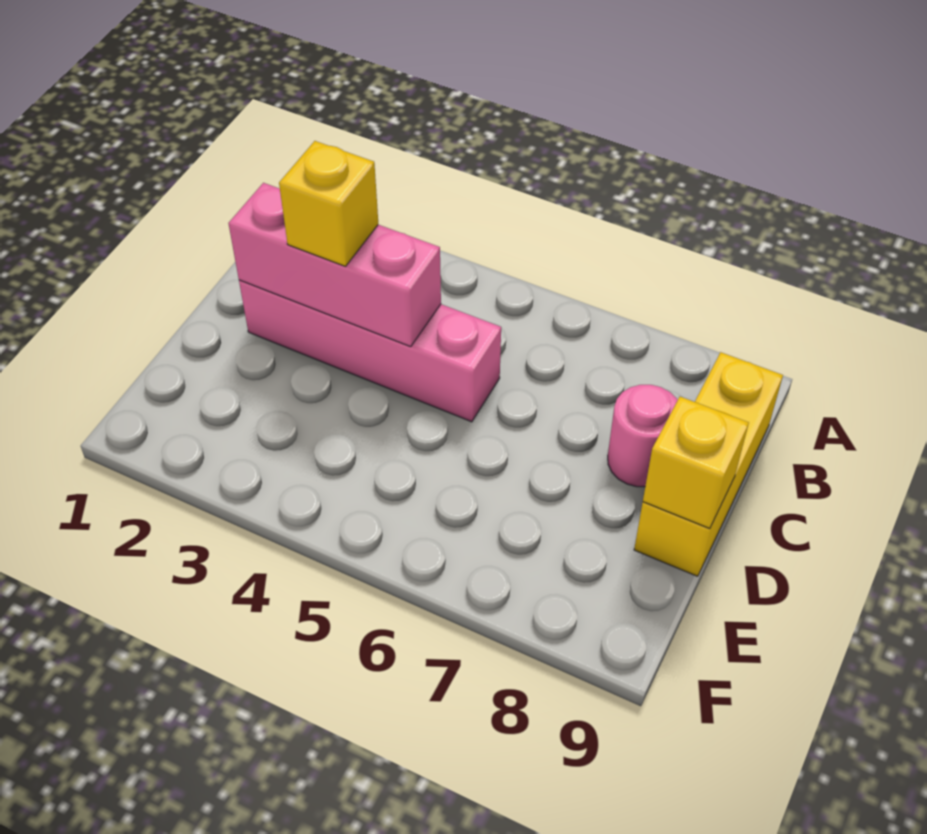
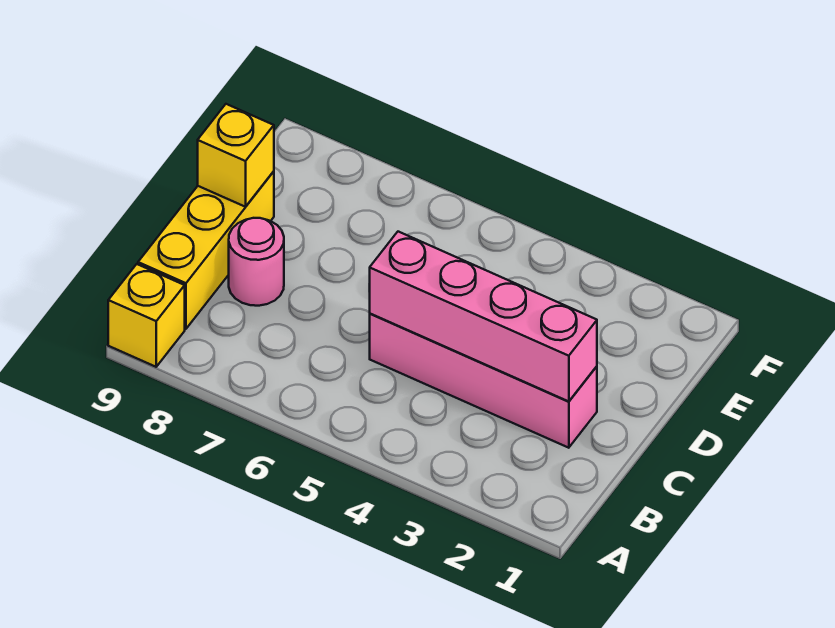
pink 1x3 brick [228,183,441,347] -> pink 1x4 brick [370,232,597,401]
yellow 1x1 brick [279,141,378,266] -> yellow 1x1 brick moved to [108,264,185,367]

